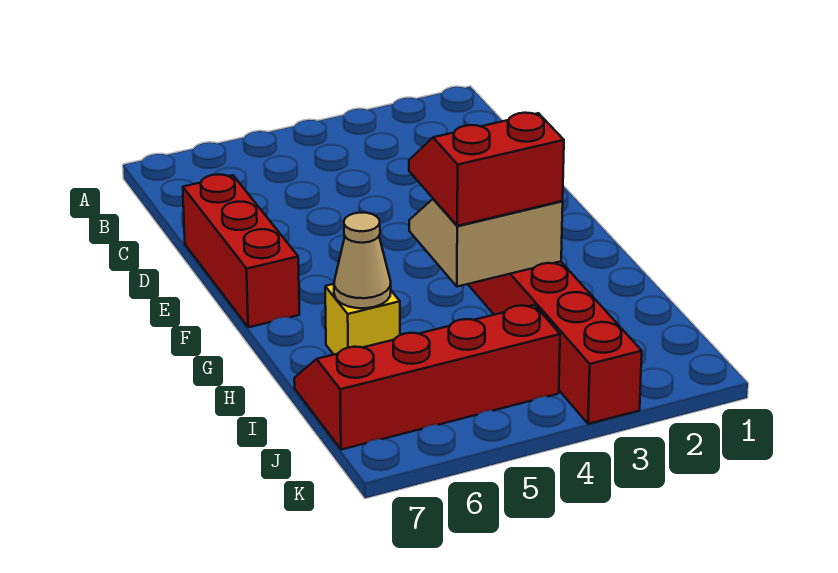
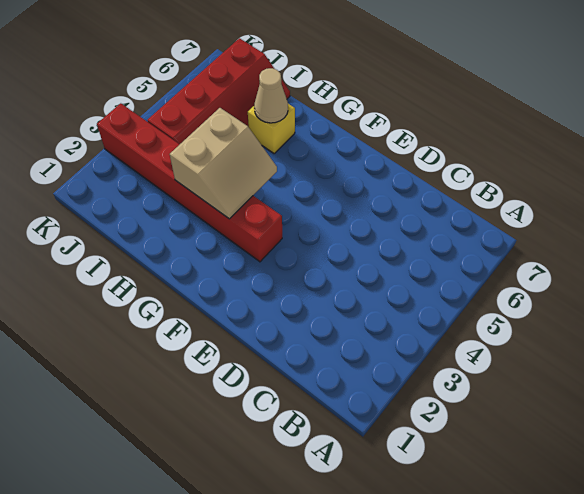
red 1x3 brick [183,174,299,327] -> none
red 2x2 slope [409,113,564,226] -> none

